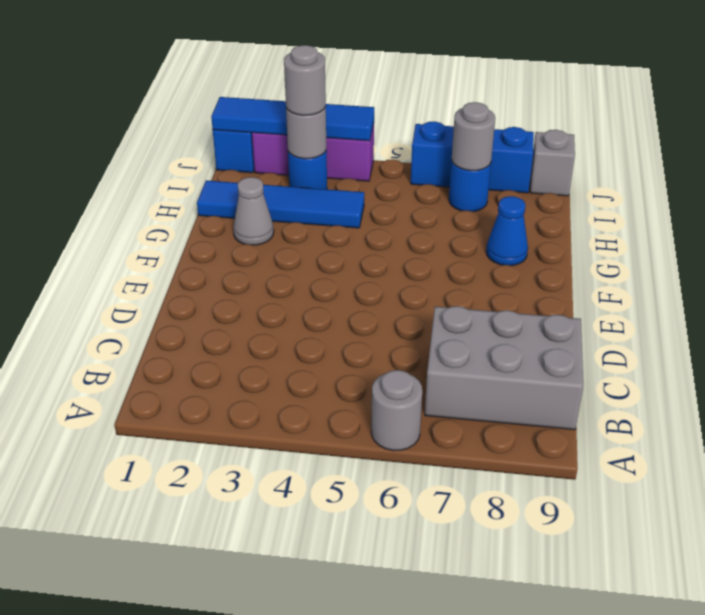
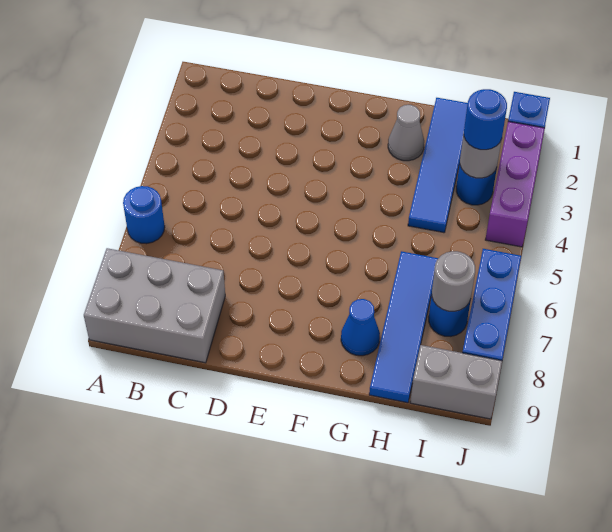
grey 1x1 round brick [371,370,422,451] -> blue 1x1 round brick [123,186,165,244]
grey 2x3 brick [425,306,583,430] -> grey 2x3 brick turned to [84,248,225,363]
grey 1x1 round brick [284,45,326,115] -> blue 1x1 round brick [464,89,507,150]
blue 1x4 tile [211,97,374,141] -> blue 1x4 tile moved to [369,251,438,403]
grey 1x1 brick [530,130,575,196] -> grey 1x2 brick [410,345,502,419]

